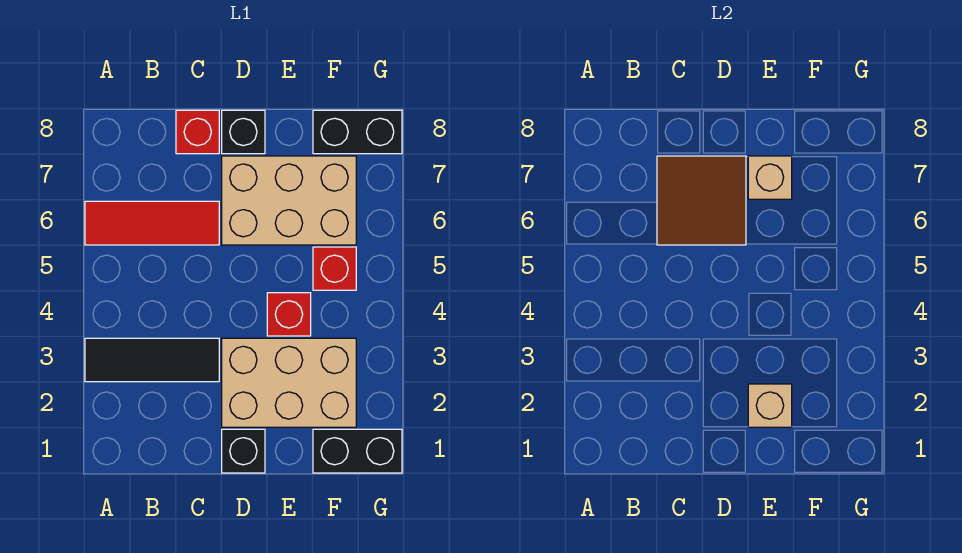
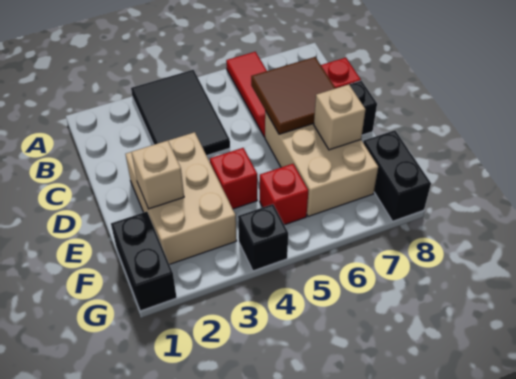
black 1x3 tile [85,338,219,382] -> black 2x3 tile [131,70,230,156]
black 1x1 brick [222,429,265,473] -> black 1x1 brick moved to [238,204,288,271]

